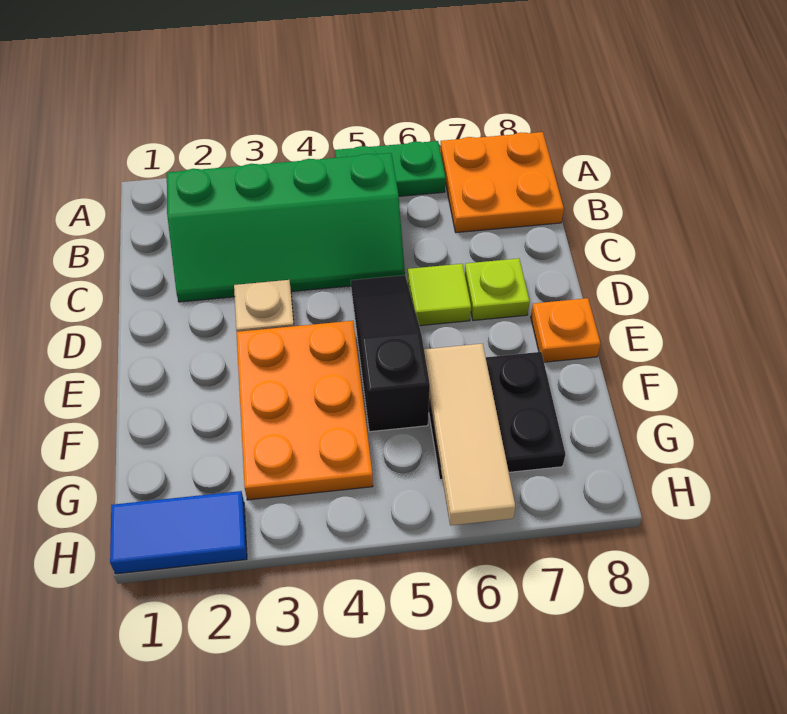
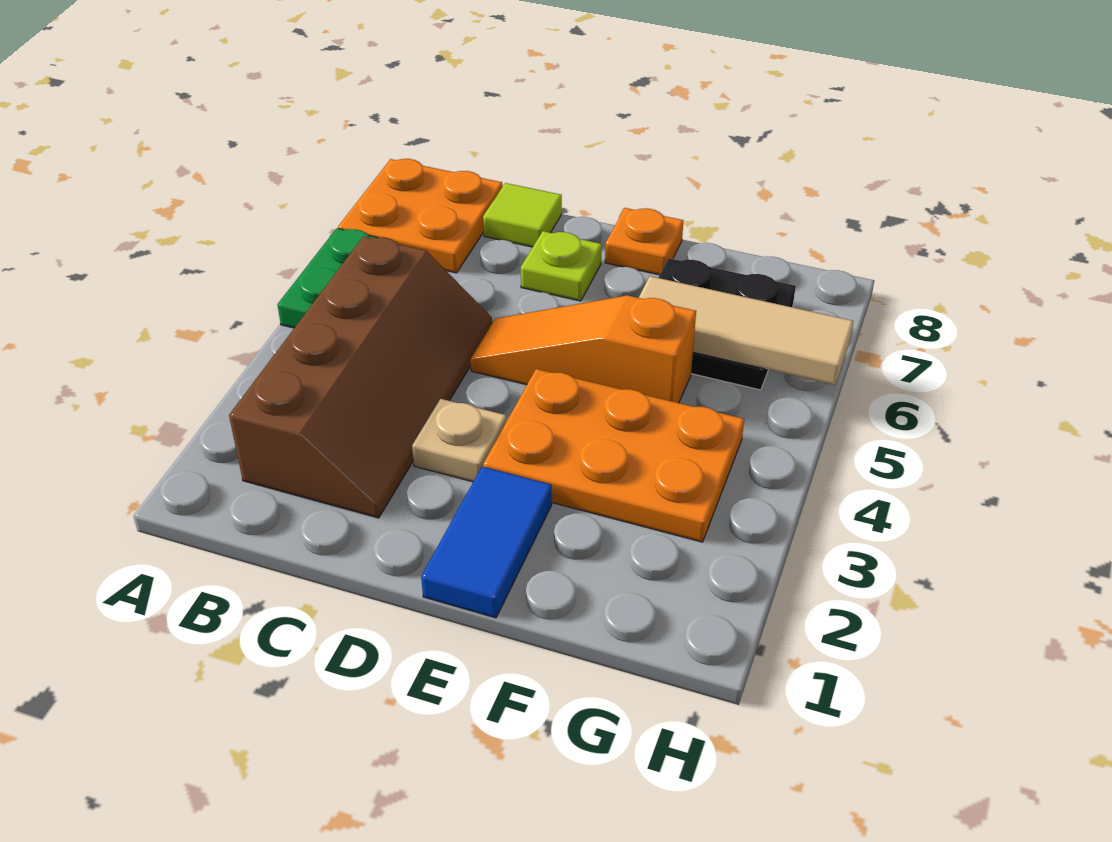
green 2x4 slope [167,153,405,302] -> brown 2x4 slope [229,236,492,518]
black 1x3 slope [351,275,430,432] -> orange 1x3 slope [470,295,696,403]
lime 1x1 tile [408,264,471,326] -> lime 1x1 tile moved to [483,183,562,247]
blue 1x2 tile [110,491,247,574] -> blue 1x2 tile moved to [421,467,552,618]

